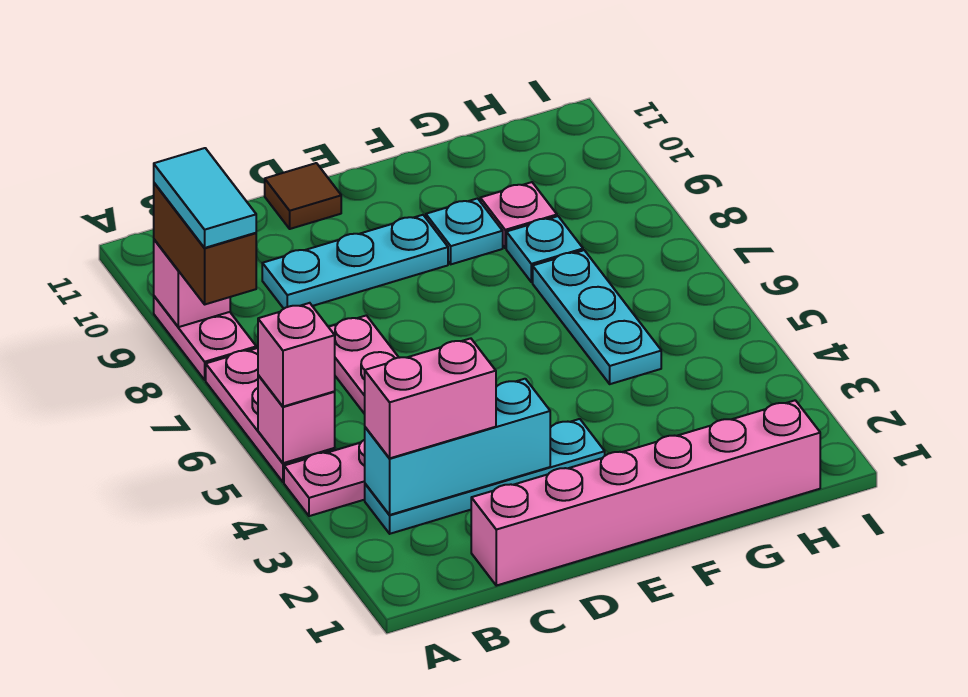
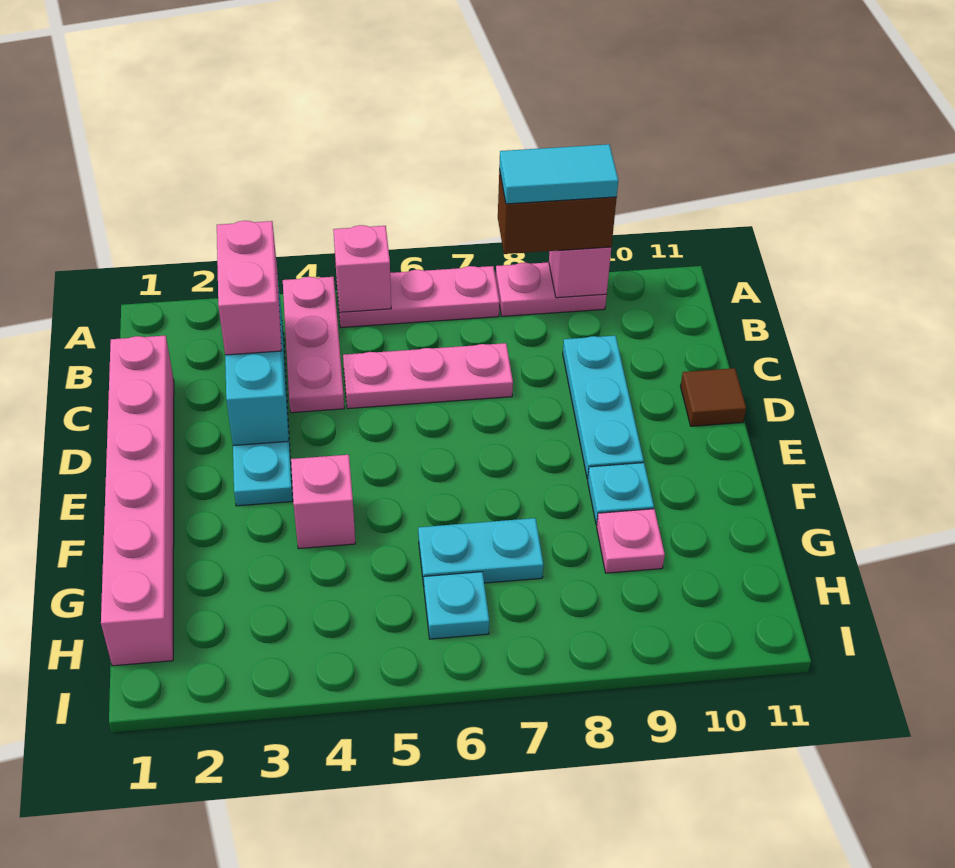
pink 1x1 brick [258,303,335,407] -> pink 1x1 brick moved to [291,455,355,549]
cyan 1x3 plate [533,250,661,384] -> cyan 1x2 plate [418,518,543,585]
cyan 1x1 plate [506,216,583,282] -> cyan 1x1 plate moved to [424,572,489,639]

